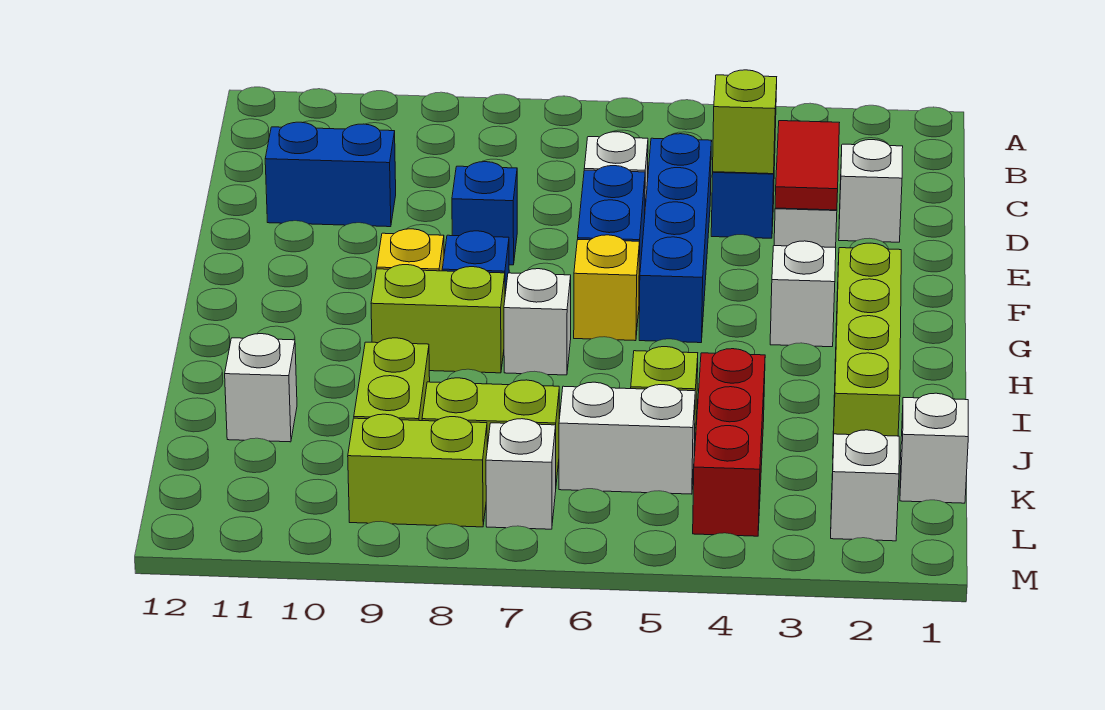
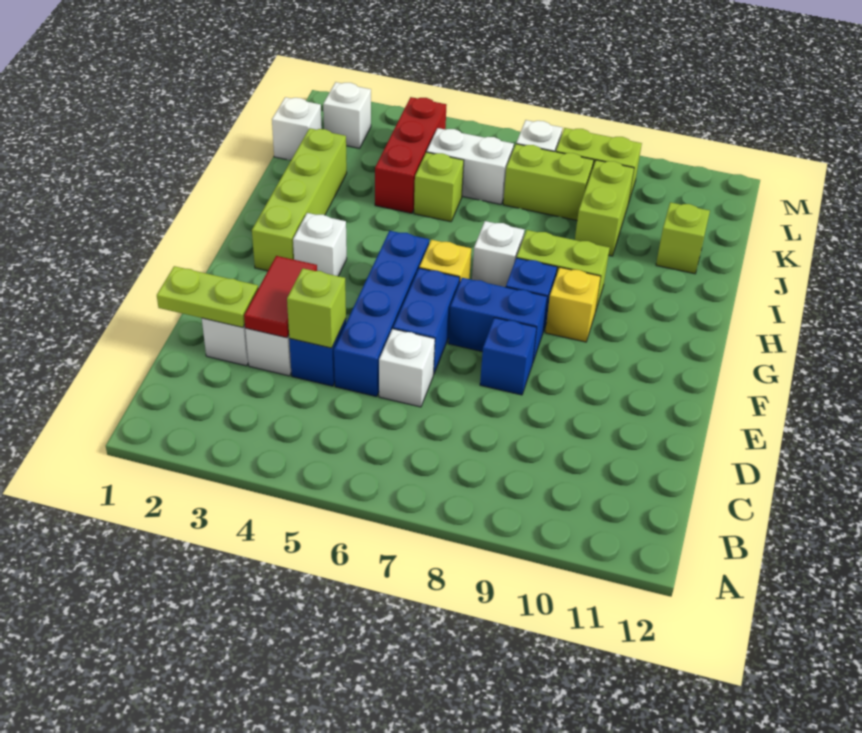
none -> lime 1x2 plate [157,266,258,328]
blue 1x2 brick [265,122,396,227] -> blue 1x2 brick moved to [448,278,547,362]
white 1x1 brick [225,334,297,442] -> lime 1x1 brick [656,202,710,274]

